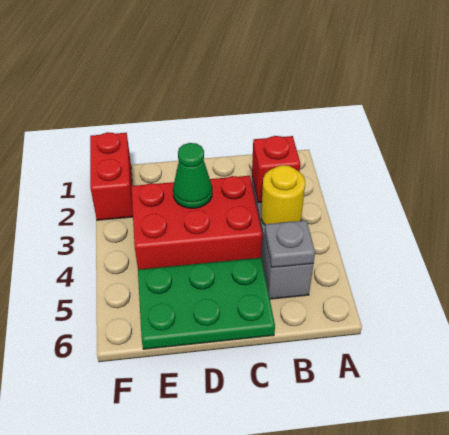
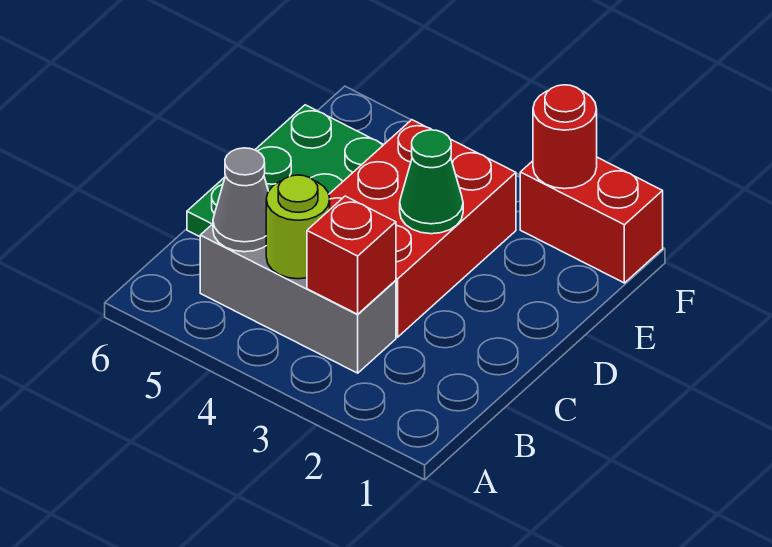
yellow 1x1 round brick [261,165,305,225] -> lime 1x1 round brick [266,175,330,279]
grey 1x1 plate [265,220,315,268] -> grey 1x1 cone [213,148,268,252]
none -> red 1x1 round brick [533,85,597,189]

